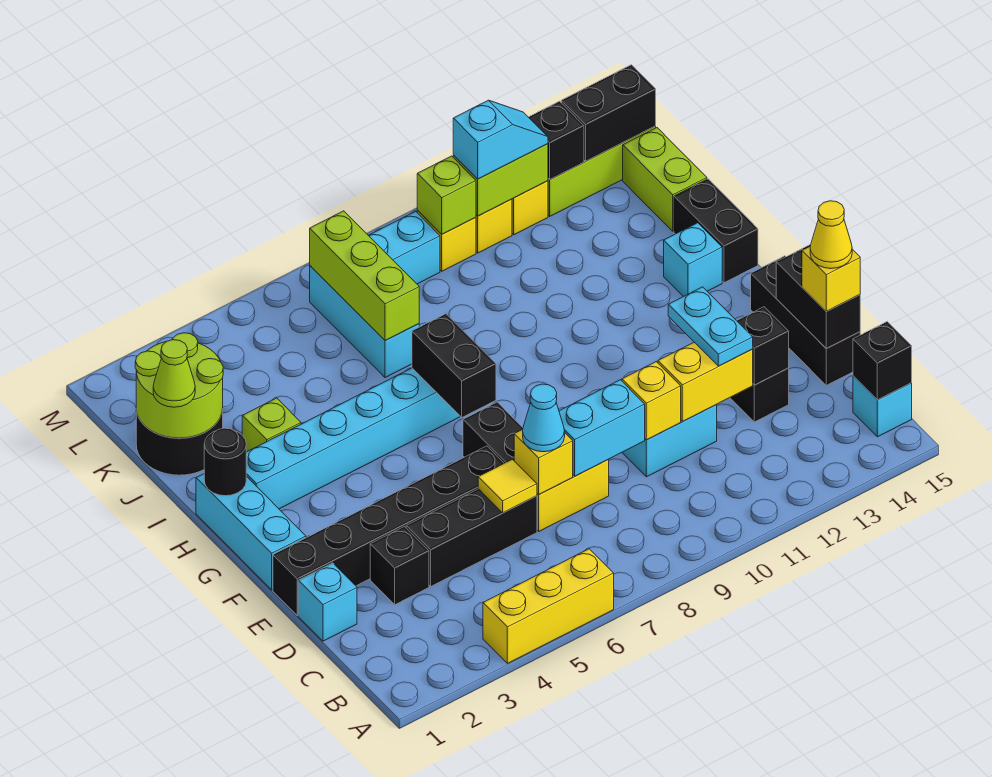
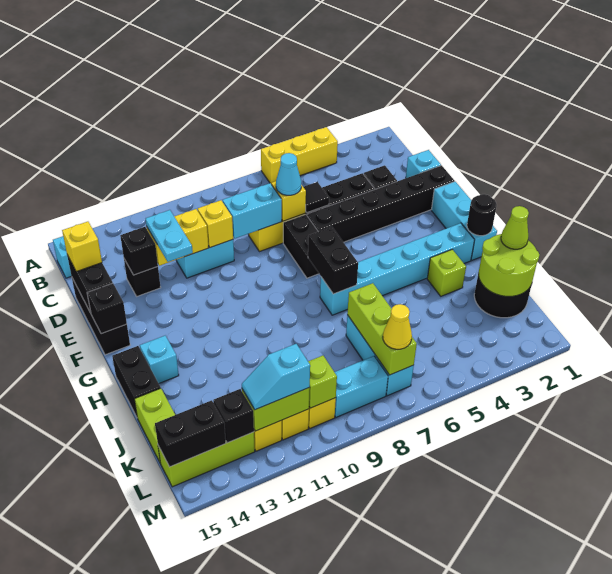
black 1x1 brick [853,322,912,400] -> black 1x1 brick moved to [87,283,127,334]
yellow 1x1 tile [478,459,537,513] -> black 1x1 tile [304,182,329,213]
yellow 1x1 cone [810,201,852,268] -> yellow 1x1 cone moved to [383,304,412,349]

